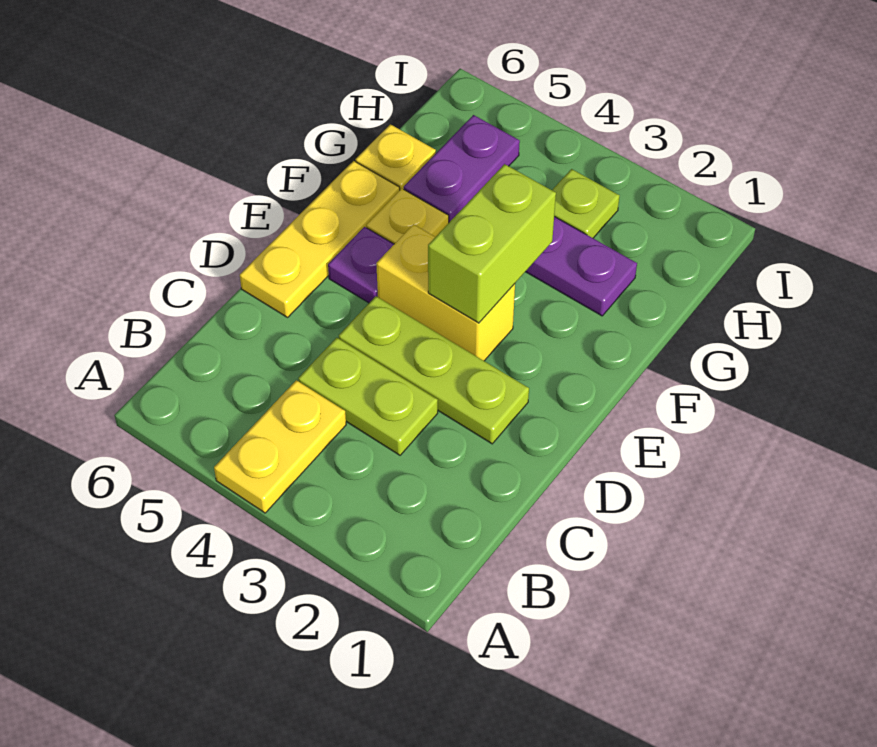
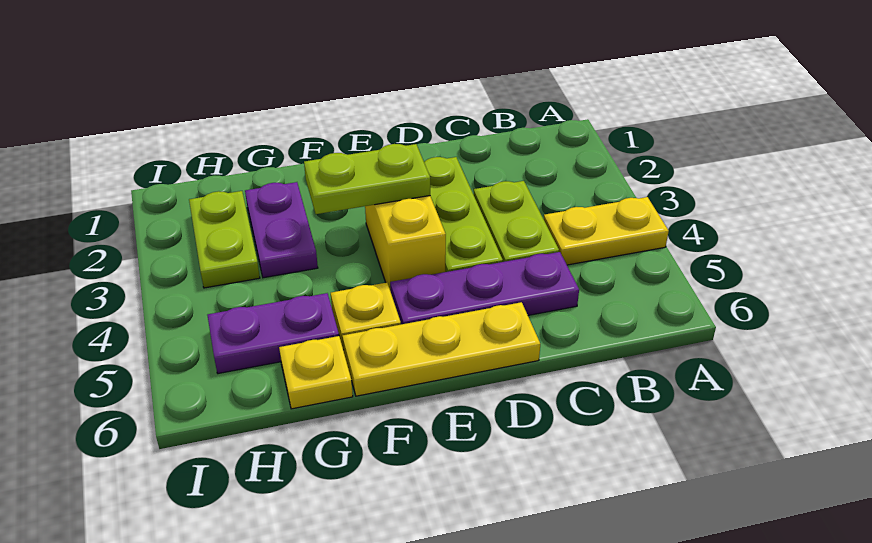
lime 1x2 brick [428,164,556,323] -> lime 1x2 plate [304,144,430,214]
purple 1x1 plate [328,227,394,303] -> purple 1x3 plate [390,252,579,324]
lime 1x1 plate [552,169,620,238] -> lime 1x2 plate [189,191,260,288]

